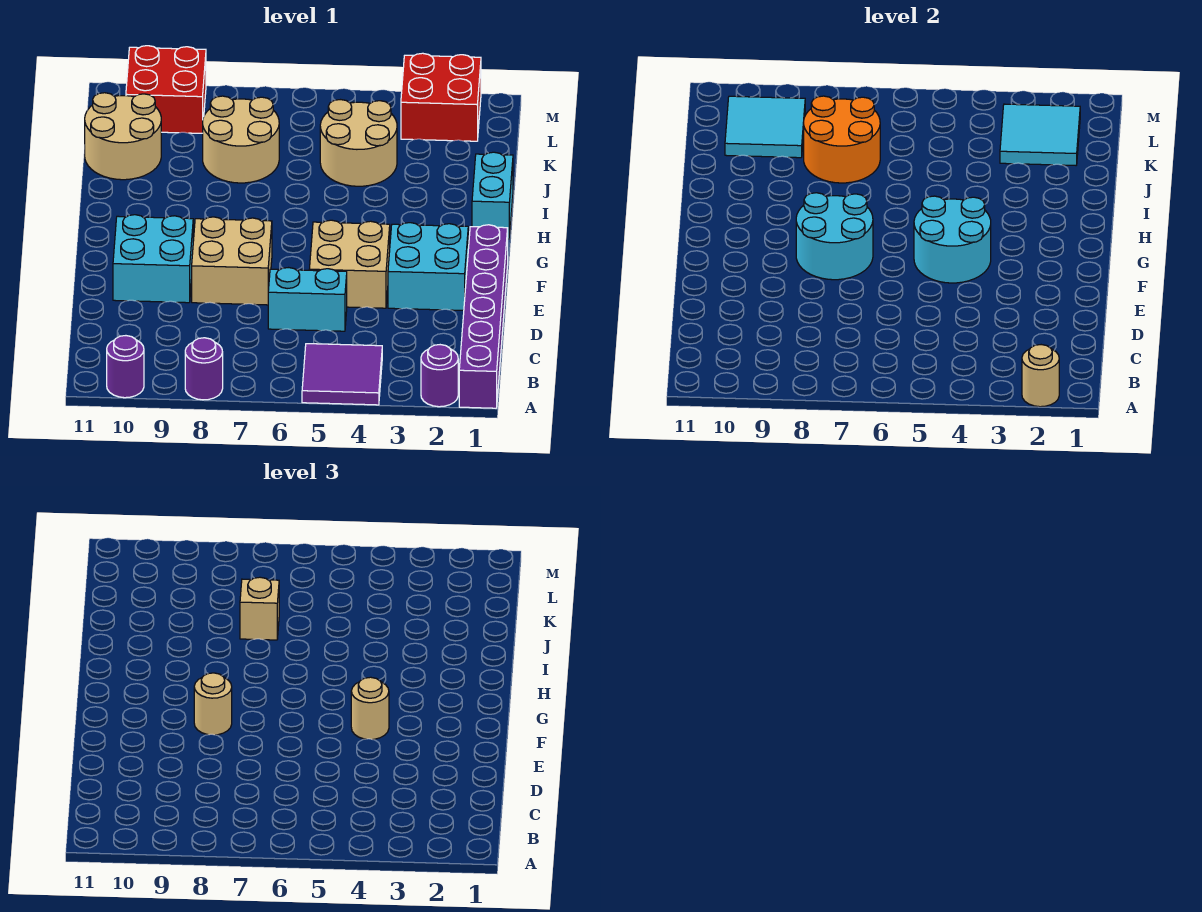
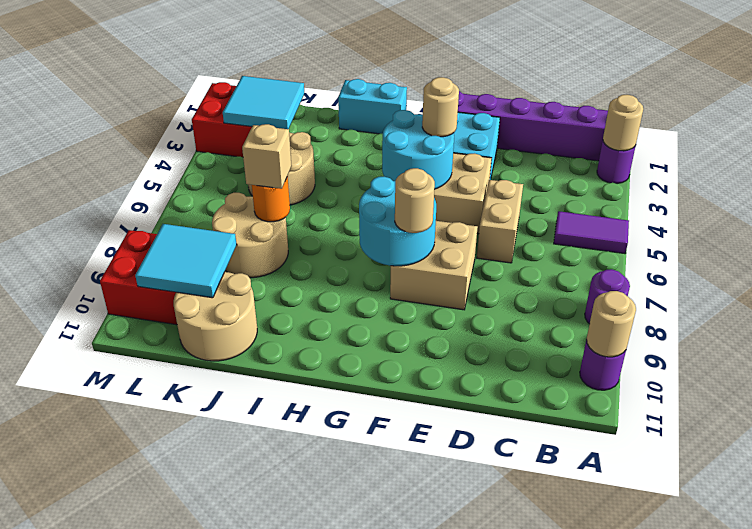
purple 2x2 tile [302,344,382,405] -> purple 1x2 tile [554,211,629,254]
none -> tan 1x1 round brick [586,291,636,357]
cyan 1x2 brick [268,268,347,331] -> tan 1x2 brick [477,180,523,263]
cyan 2x2 brick [113,215,193,303] -> none
orange 2x2 round brick [804,96,880,183] -> orange 1x1 round brick [252,176,290,222]

